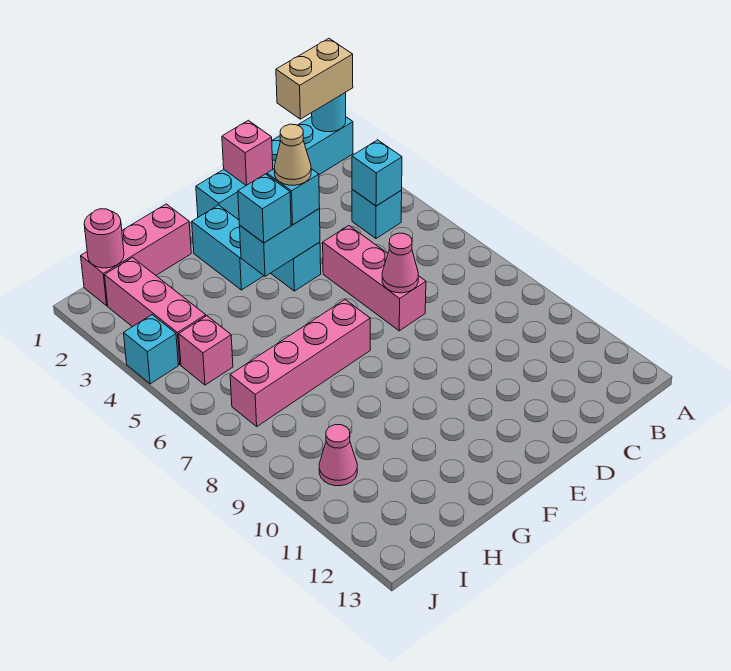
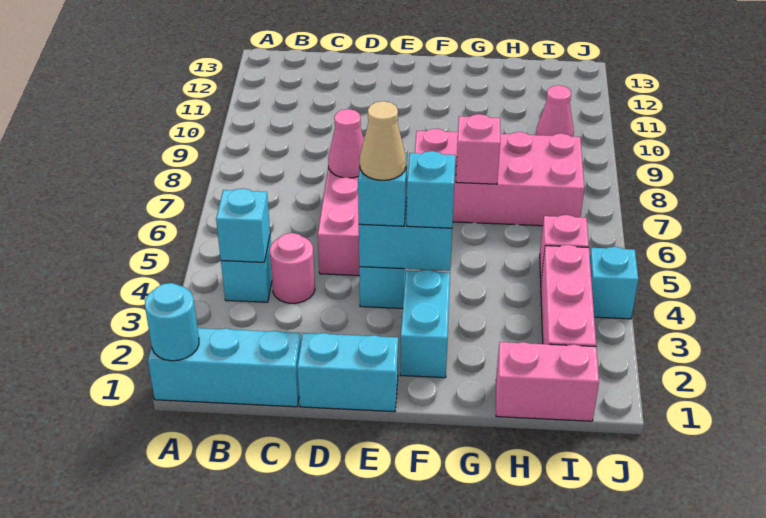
tan 1x2 brick [276,39,353,119] -> none
pink 1x1 brick [222,120,273,185] -> pink 1x1 brick moved to [456,114,500,184]
pink 1x4 brick [230,300,370,426] -> pink 2x4 brick [415,129,584,226]
pink 1x3 brick [81,204,191,306] -> pink 1x2 brick [496,342,599,421]
pink 1x1 round brick [84,209,124,268] -> pink 1x1 round brick moved to [270,233,315,303]

